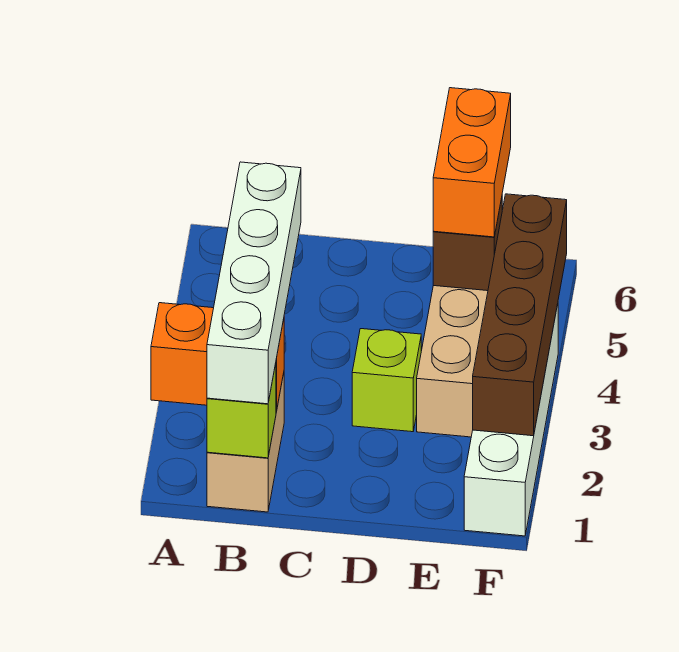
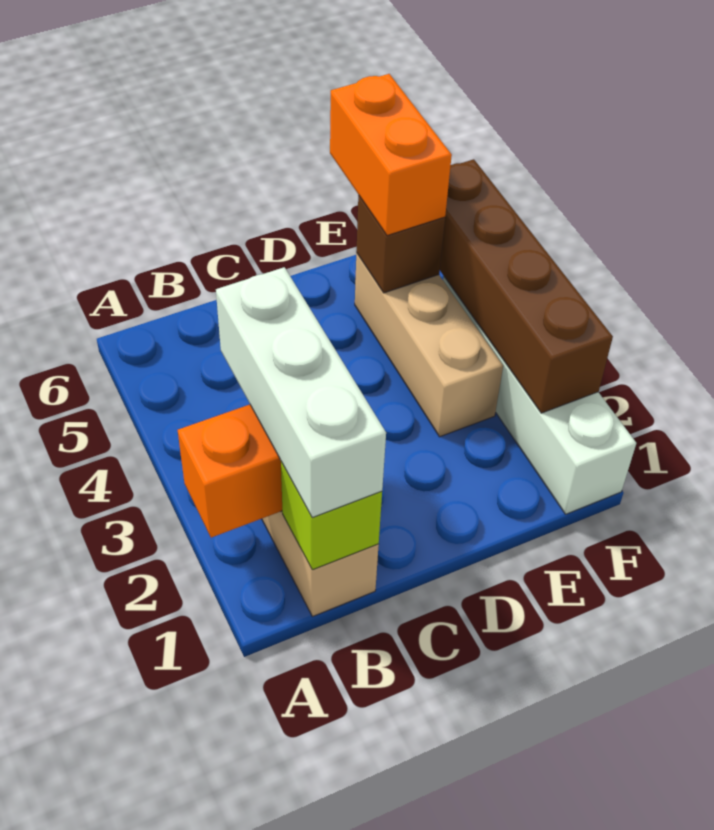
white 1x4 brick [207,162,301,404] -> white 1x3 brick [216,267,386,518]
lime 1x1 brick [352,329,421,432] -> none

